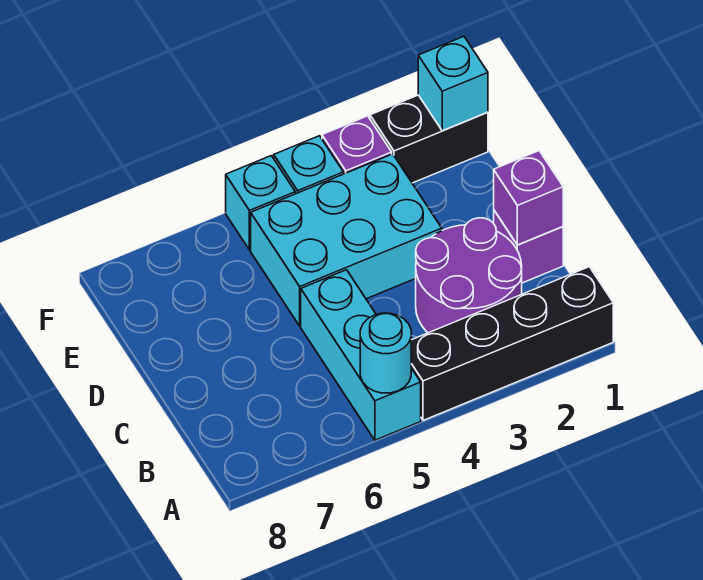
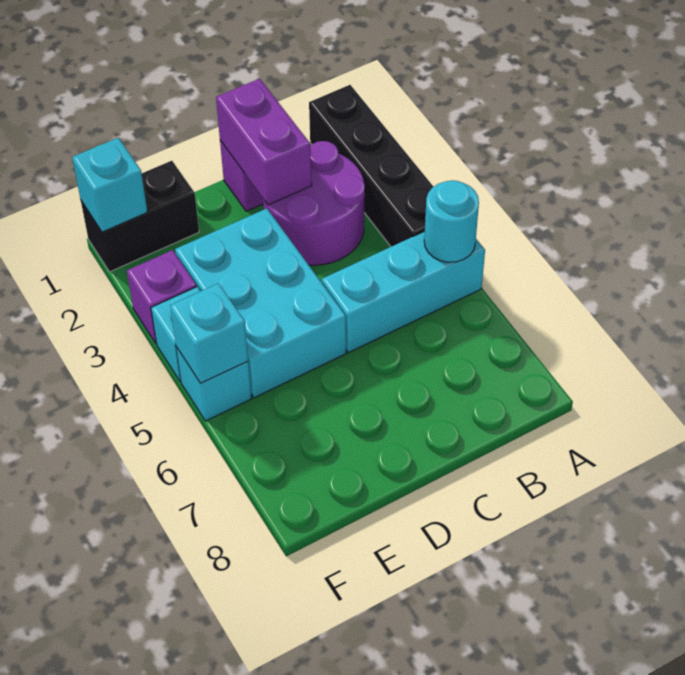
purple 1x1 brick [494,151,563,245] -> purple 1x2 brick [216,79,312,205]
black 1x2 brick [370,95,488,183] -> black 1x2 brick turned to [81,161,199,272]
none -> cyan 1x1 brick [170,283,248,383]

